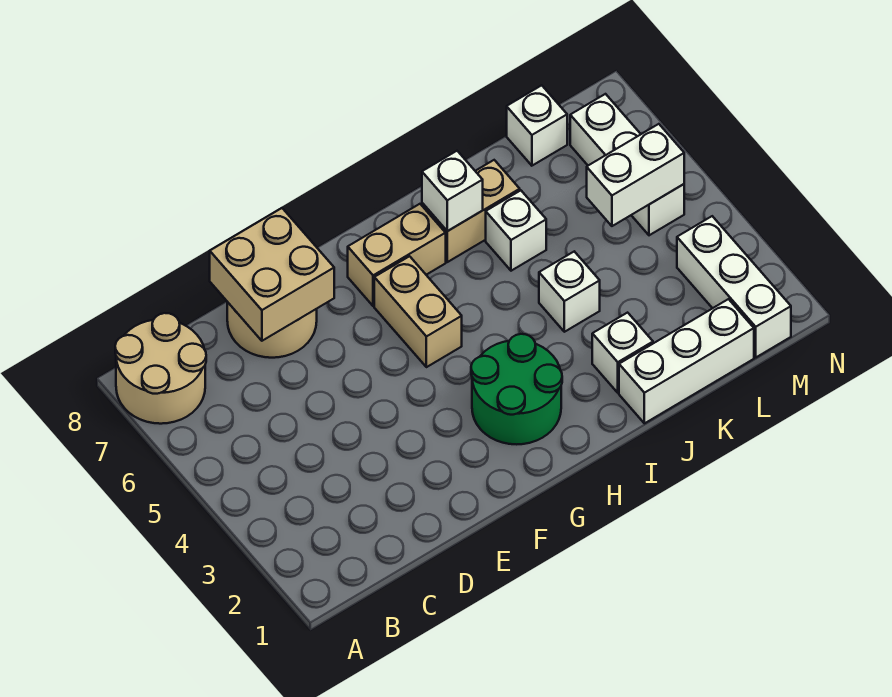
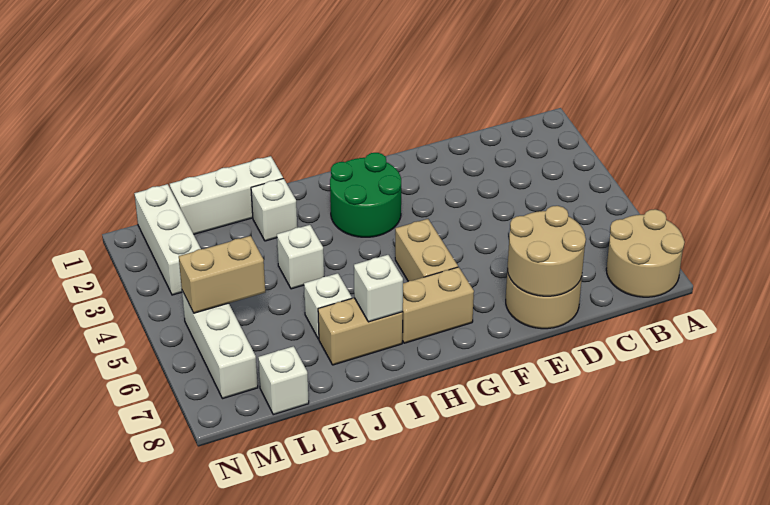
tan 2x2 brick [210,208,334,341] -> tan 2x2 round brick [507,206,586,296]
white 1x2 brick [587,124,684,226] -> tan 1x2 brick [179,236,265,313]

